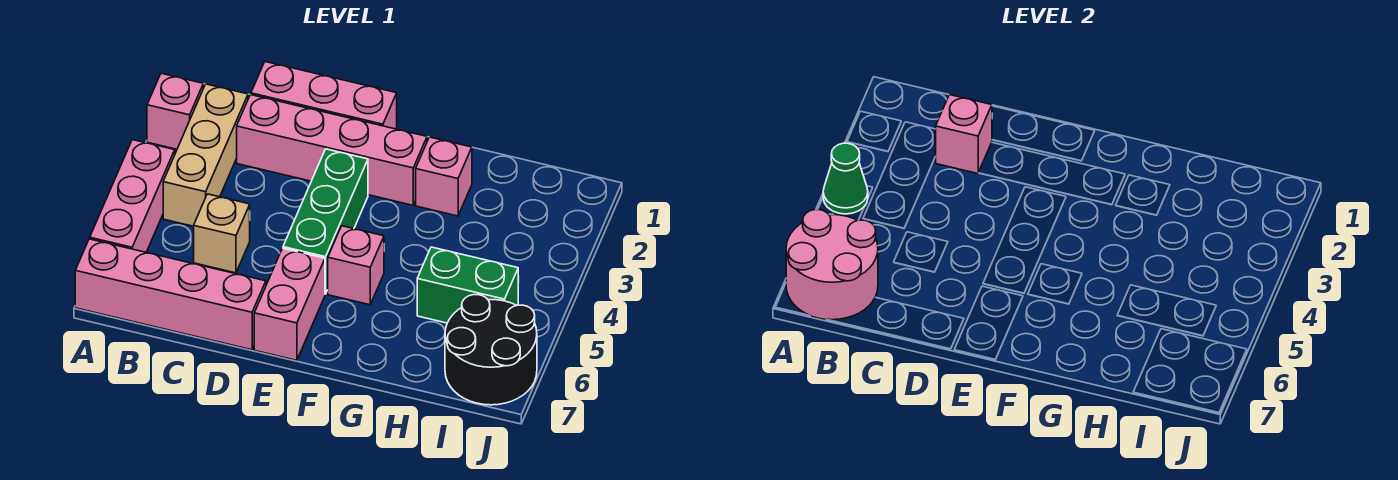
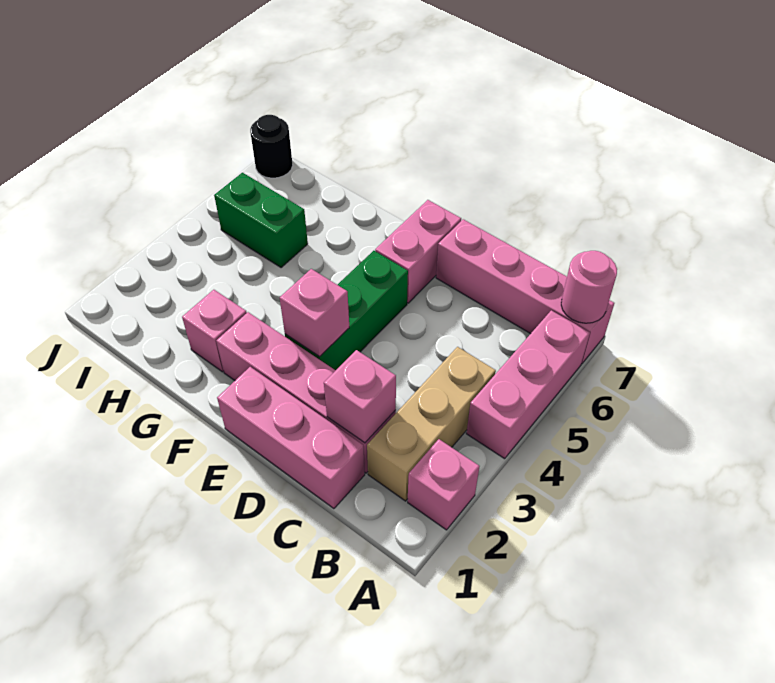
green 1x1 cone [823,143,868,214] -> none
pink 2x2 round brick [786,210,878,320] -> pink 1x1 round brick [561,251,617,323]
tan 1x1 brick [194,194,250,273] -> none
pink 1x1 brick [328,226,384,305] -> pink 1x1 brick moved to [280,269,349,357]
black 2x2 round brick [445,295,537,405] -> black 1x1 round brick [250,115,293,178]

